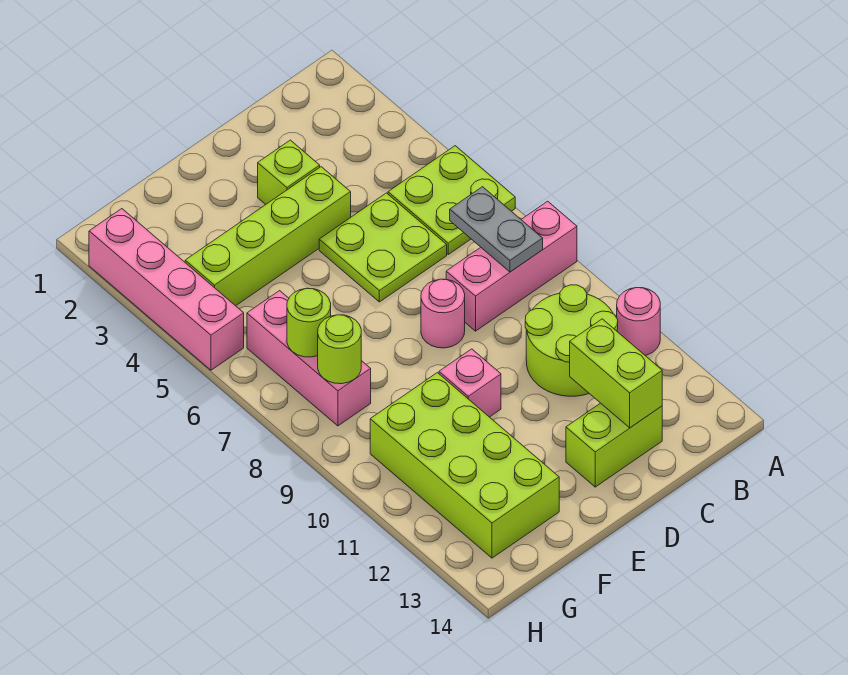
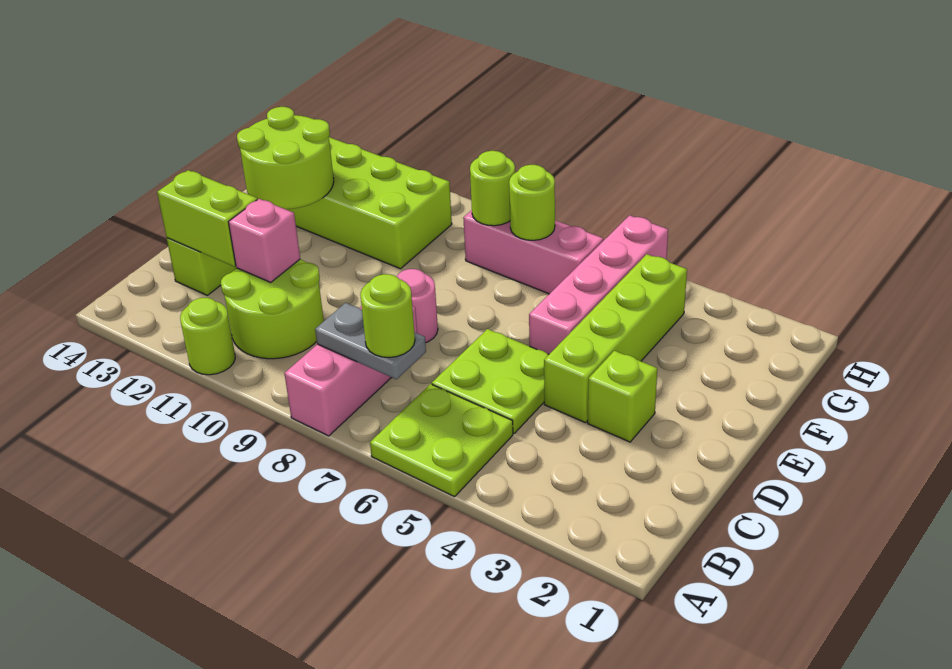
pink 1x1 round brick [617,288,660,355] -> lime 1x1 round brick [180,298,235,375]
none -> lime 1x1 round brick [360,274,415,358]
pink 1x1 brick [439,349,501,417] -> pink 1x1 brick moved to [228,199,300,283]
none -> lime 2x2 round brick [237,107,334,209]
pink 1x4 brick [89,209,244,370] -> pink 1x4 brick turned to [529,215,668,354]

